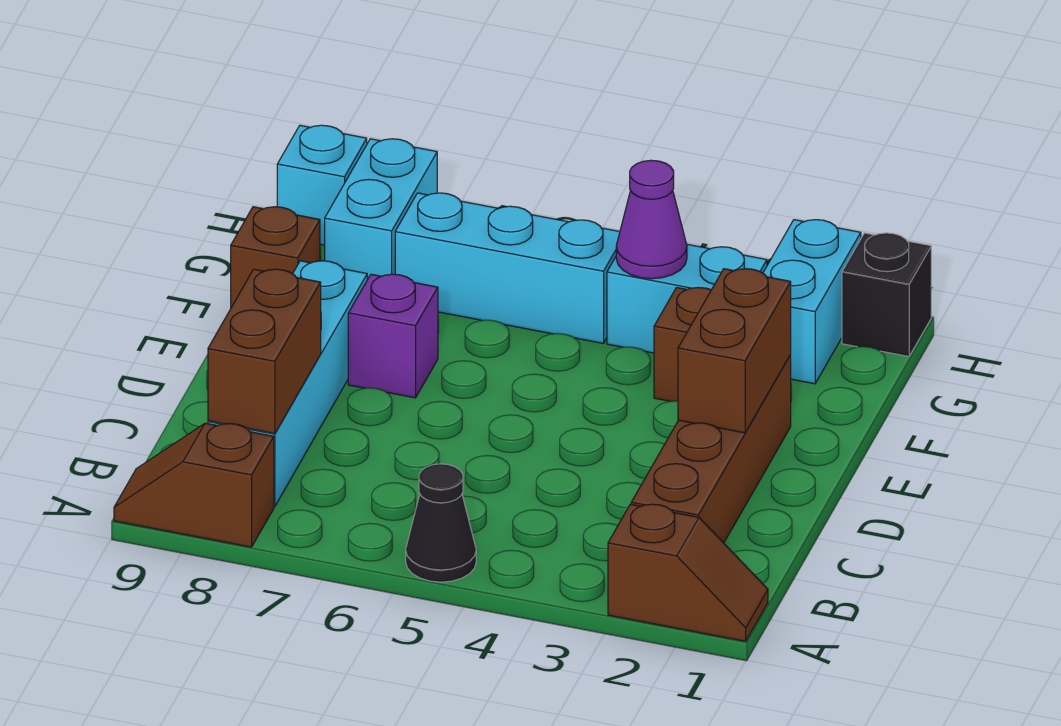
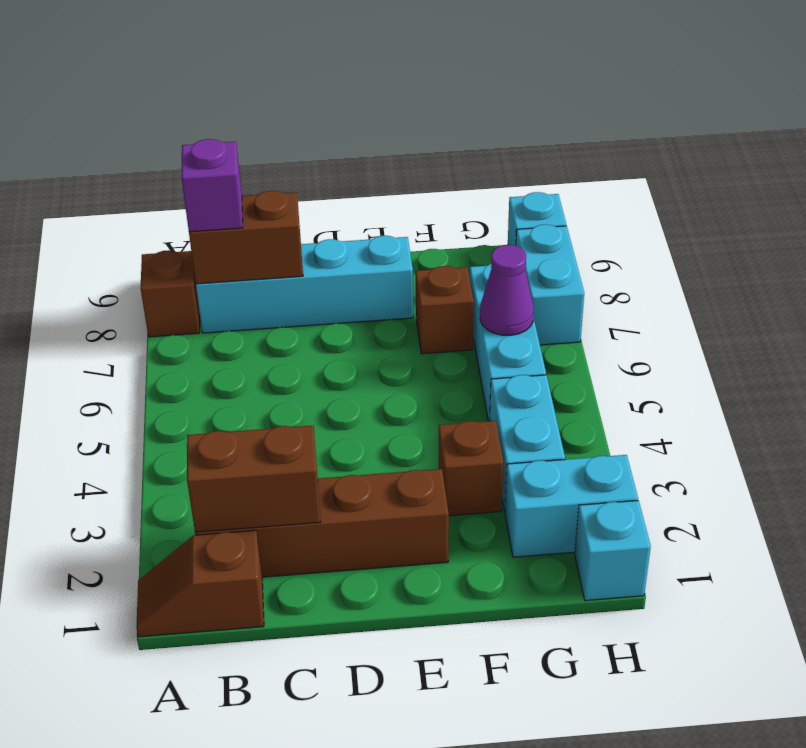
brown 1x2 slope [608,504,768,641] -> brown 1x2 slope turned to [136,530,264,637]
black 1x1 cone [406,464,476,582] -> none
brown 1x2 brick [678,269,791,433] -> brown 1x2 brick moved to [187,426,321,532]
purple 1x1 brick [348,274,438,398] -> purple 1x1 brick moved to [182,139,243,232]
brown 1x1 brick [231,207,320,307] -> brown 1x1 brick moved to [416,266,474,354]
purple 1x1 cone [616,160,687,279] -> purple 1x1 cone moved to [480,245,534,335]
cyan 1x2 brick [325,139,437,280] -> cyan 1x2 brick turned to [516,224,584,345]
black 1x1 brick [842,233,931,357] -> cyan 1x1 brick [575,500,651,601]

